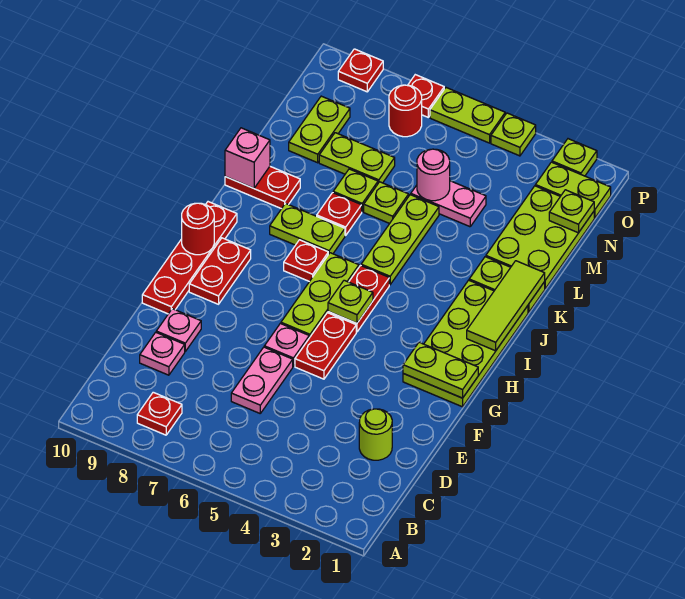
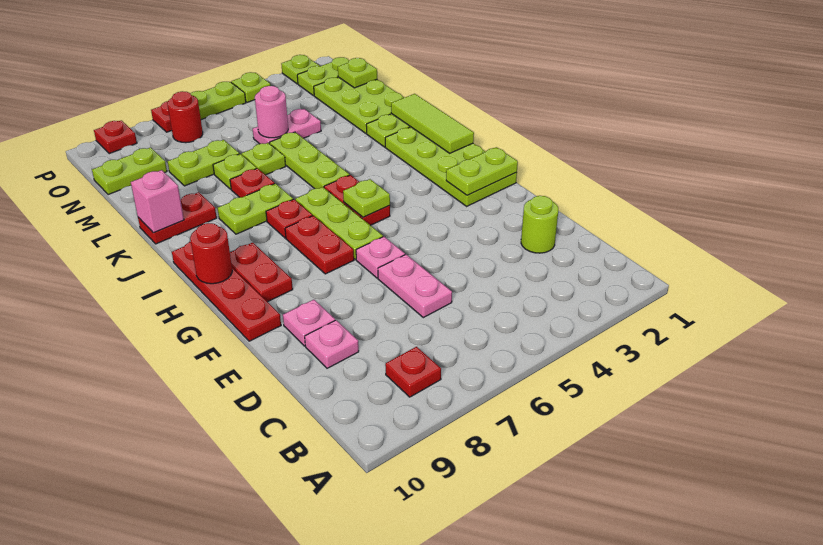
red 1x2 plate [295,313,356,379] -> red 1x2 plate moved to [285,216,354,274]
lime 1x2 plate [289,96,350,163] -> lime 1x2 plate turned to [92,147,167,195]

